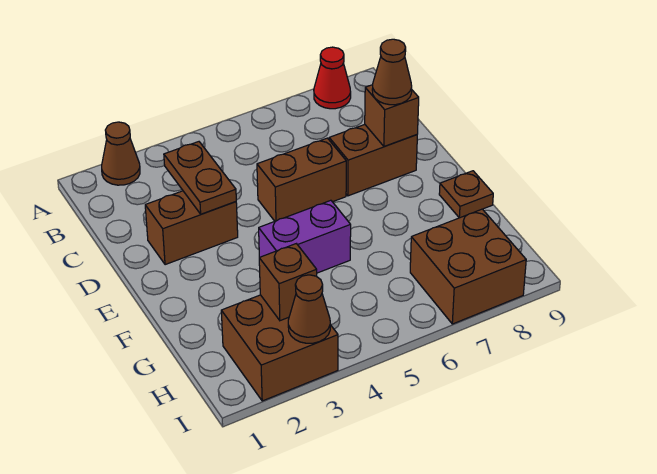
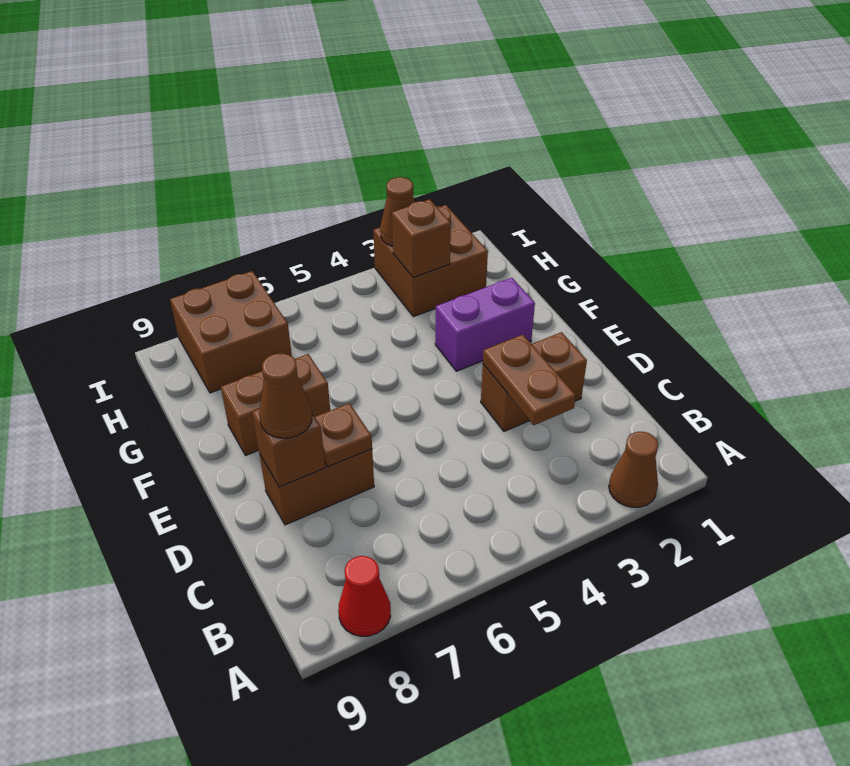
brown 1x2 brick [257,138,346,221] -> brown 1x2 brick moved to [221,354,330,455]
purple 1x2 brick [259,200,351,273] -> purple 1x2 brick moved to [435,278,535,371]
brown 1x1 plate [439,171,493,218] -> brown 1x1 plate moved to [315,403,372,467]

